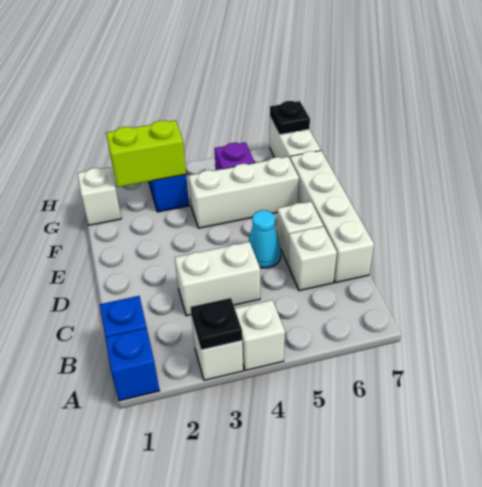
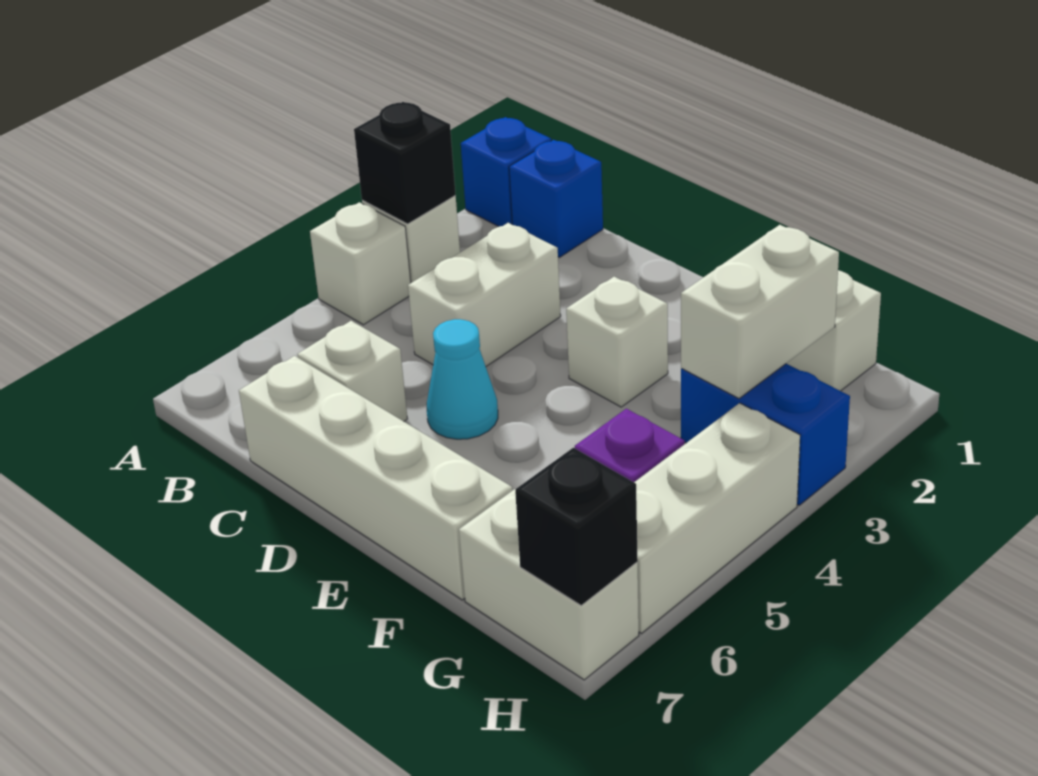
black 1x1 plate [191,298,242,350] -> black 1x1 brick [354,102,456,224]
white 1x1 brick [277,202,323,263] -> white 1x1 brick moved to [566,277,668,407]
white 1x3 brick [188,157,299,228] -> white 1x3 brick moved to [634,403,800,633]
lime 1x2 brick [106,120,186,187] -> white 1x2 brick [681,225,839,399]
black 1x1 plate [270,101,310,135] -> black 1x1 brick [515,448,638,605]

